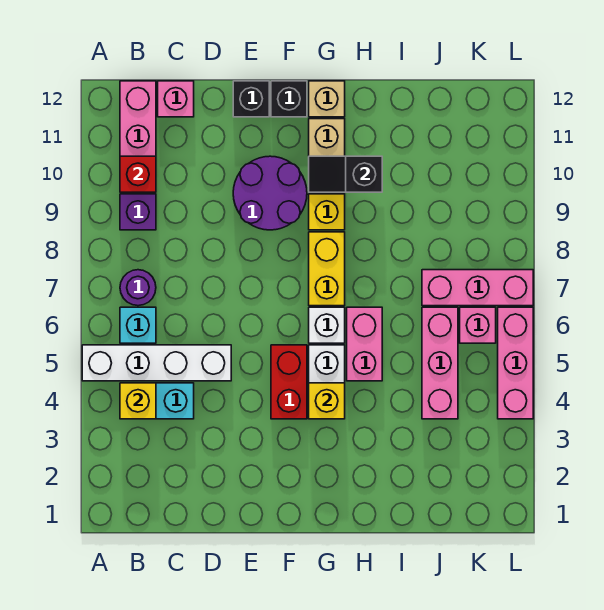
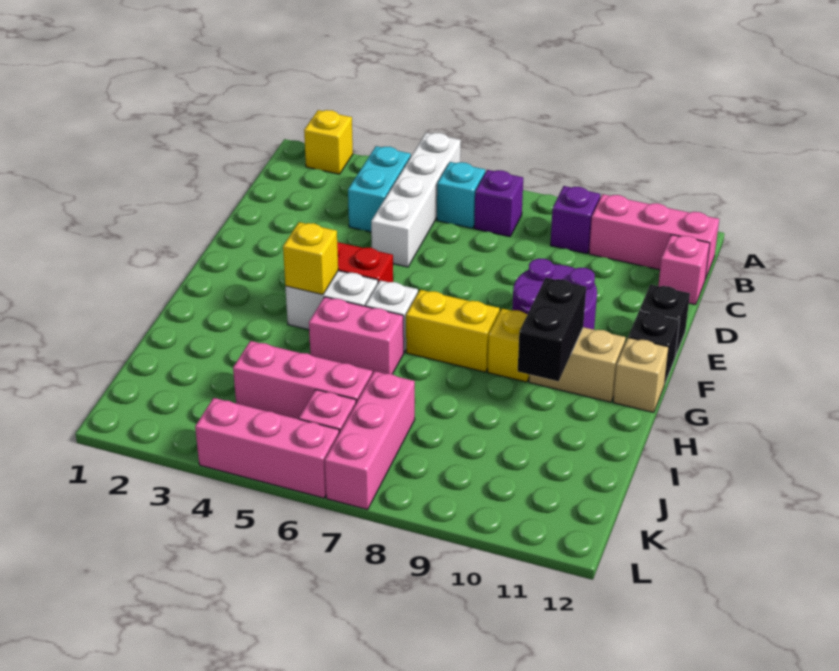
yellow 1x1 brick [120,383,156,419] -> yellow 1x1 brick moved to [304,110,353,174]
purple 1x1 round brick [120,270,156,306] -> purple 1x1 brick [474,170,523,237]
red 1x1 brick [120,156,156,192] -> none
black 1x2 slope [309,156,382,192] -> black 1x2 brick [518,278,586,381]

